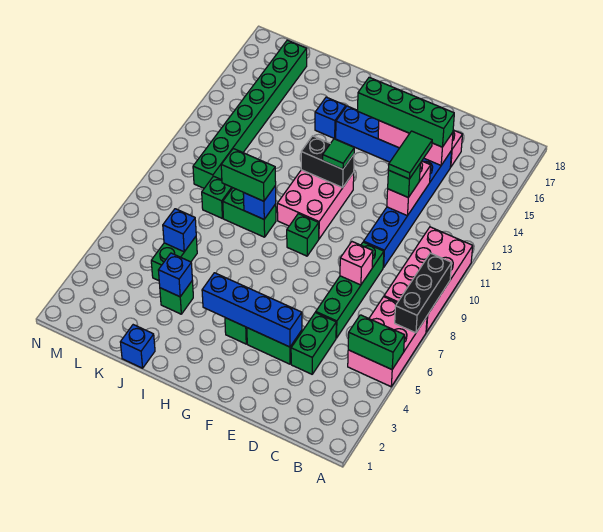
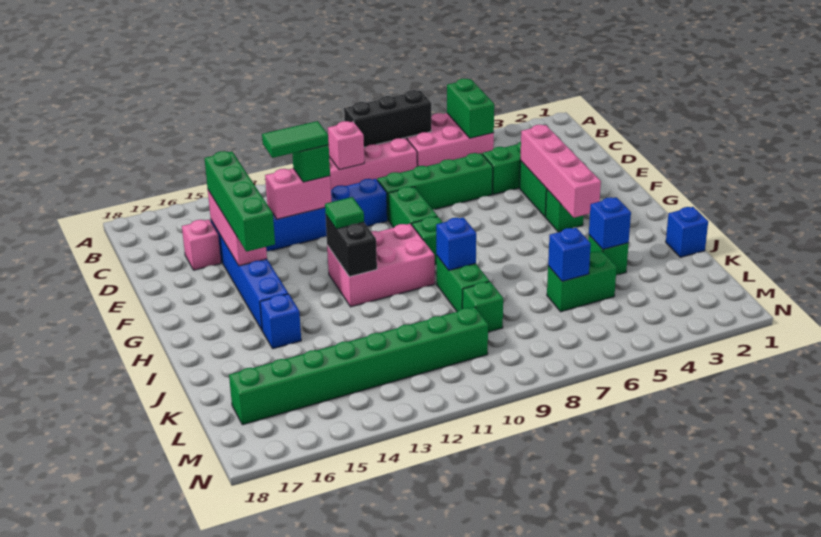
pink 1x1 brick [340,242,373,285] -> pink 1x1 brick moved to [328,121,364,170]
blue 1x4 brick [202,273,302,347] -> pink 1x4 brick [520,125,601,218]
green 1x2 brick [221,149,276,201] -> green 1x2 brick moved to [388,187,437,228]

